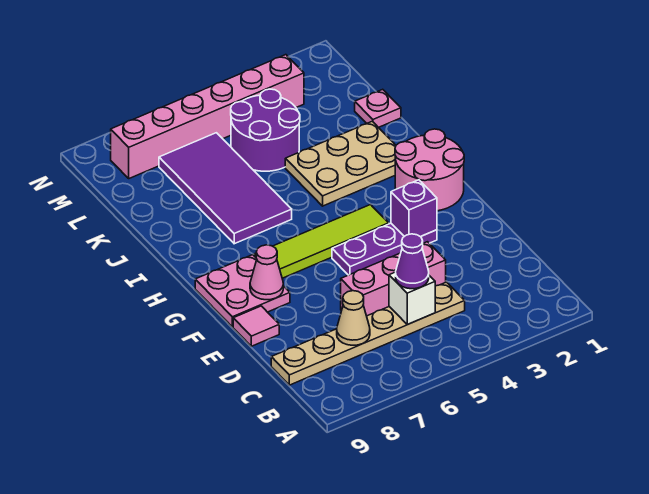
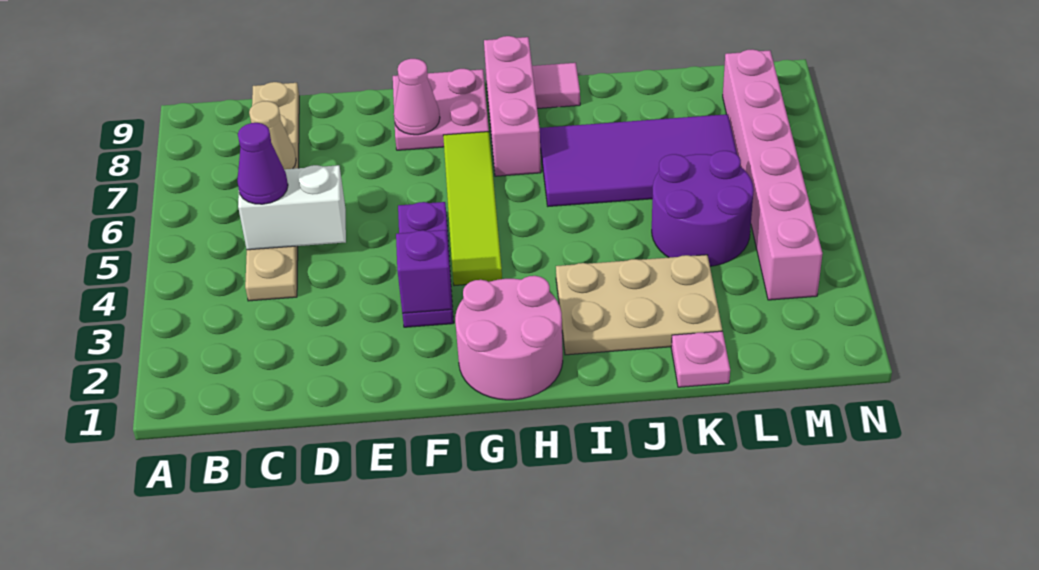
white 1x1 brick [389,272,435,325] -> white 1x2 brick [238,165,346,250]
pink 1x3 brick [341,242,446,316] -> pink 1x3 brick moved to [484,36,541,176]
pink 1x1 tile [233,306,279,346] -> pink 1x1 tile moved to [532,63,580,109]
tan 2x3 plate [285,121,396,206] -> tan 2x3 plate turned to [556,255,722,355]

